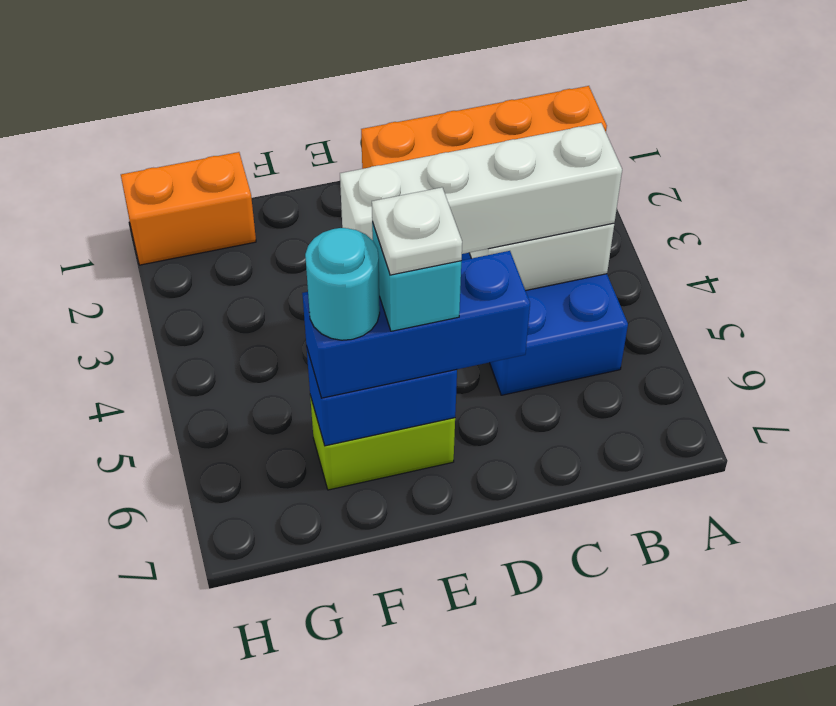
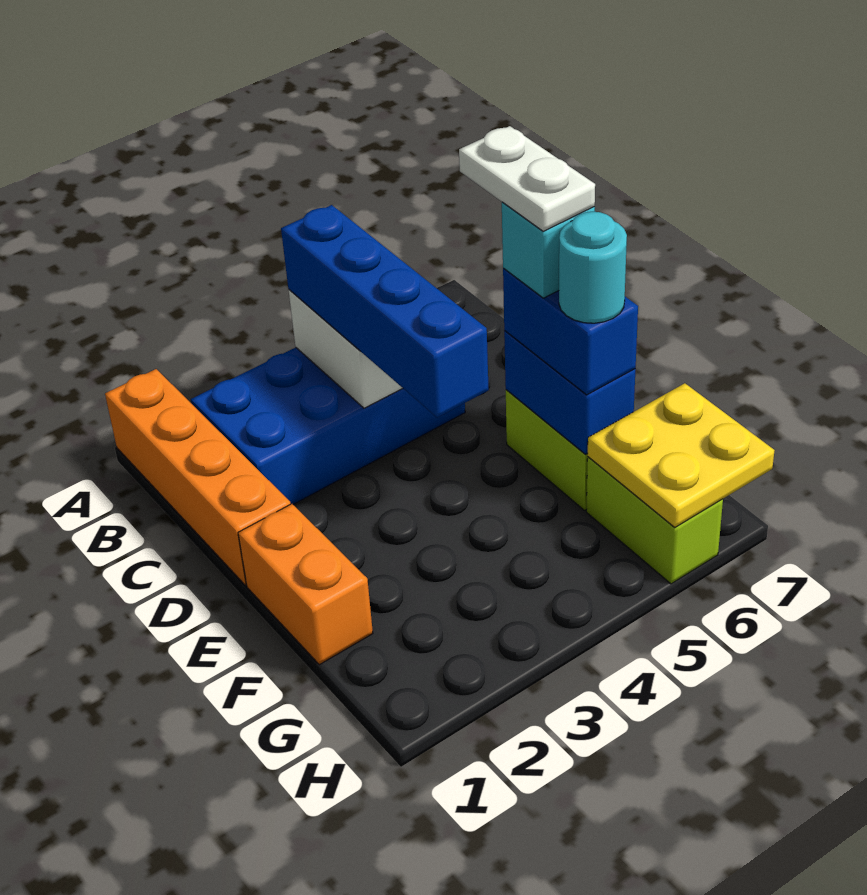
white 1x4 brick [340,123,622,254] -> blue 1x4 brick [281,205,489,418]
blue 1x3 brick [302,251,530,398] -> blue 1x2 brick [503,268,638,395]
white 1x1 plate [372,187,462,275] -> white 1x2 plate [459,126,595,231]
orange 1x2 brick [121,152,256,265] -> orange 1x2 brick moved to [238,504,373,665]
none -> lime 1x2 brick [586,457,723,584]
none -> yellow 2x2 plate [588,383,775,527]

